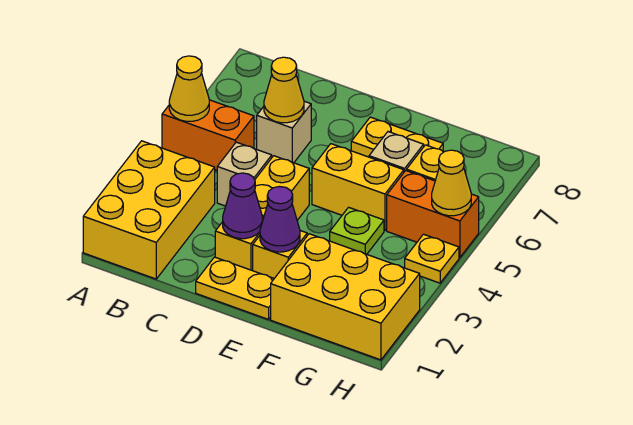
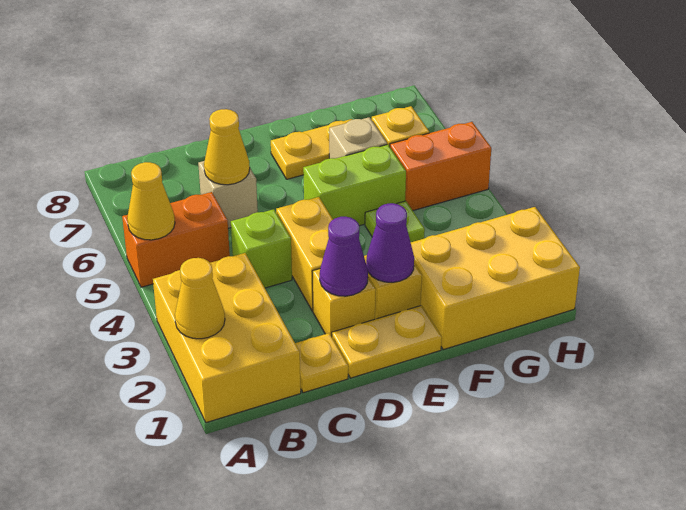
tan 1x1 brick [217,142,272,206] -> lime 1x1 brick [231,209,292,288]
yellow 1x2 brick [312,144,404,231] -> lime 1x2 brick [303,144,406,226]
yellow 1x1 plate [405,234,459,283] -> yellow 1x1 plate moved to [295,333,348,393]
yellow 1x1 cone [432,150,471,216] -> yellow 1x1 cone moved to [175,258,225,339]

